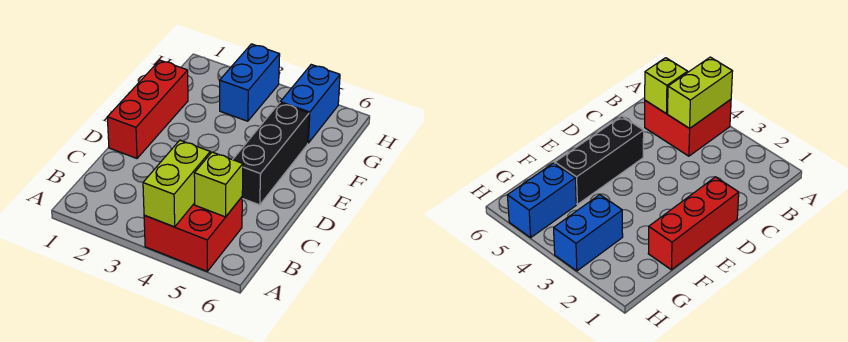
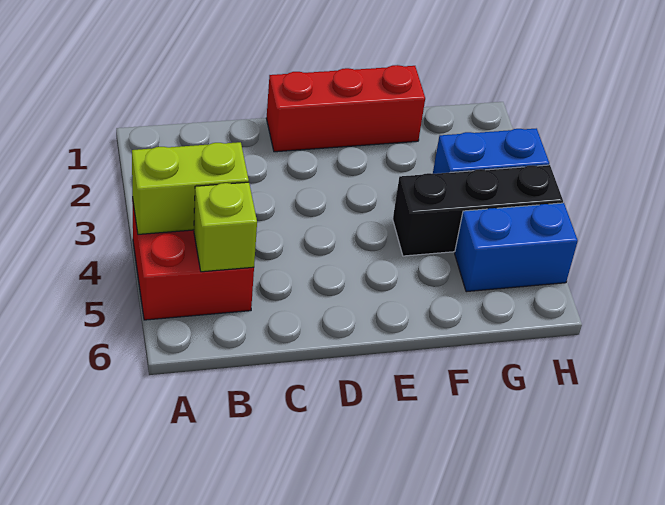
black 1x3 brick [233,103,309,205] -> black 1x3 brick moved to [393,165,563,256]

